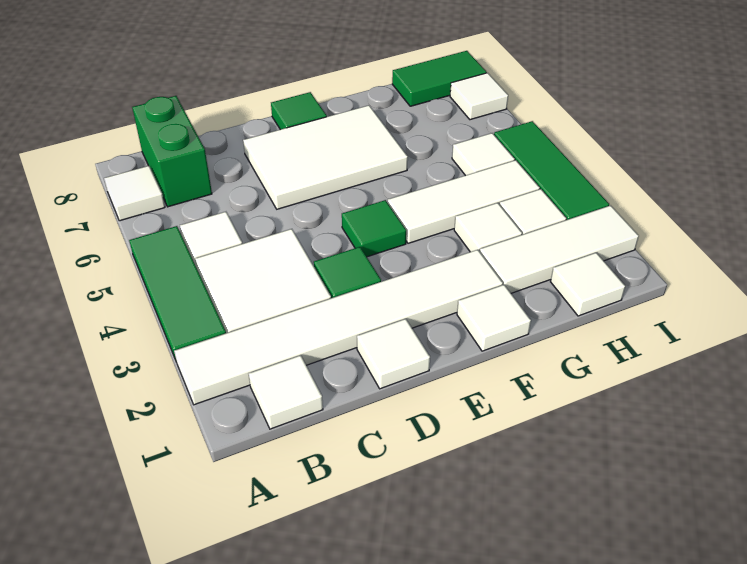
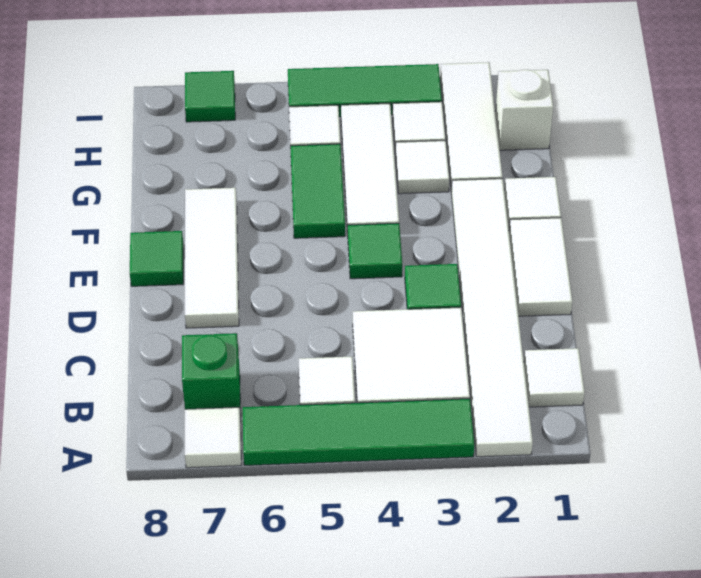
green 1x3 tile [129,226,226,362] -> green 1x4 tile [243,399,475,465]
green 1x2 brick [132,96,212,207] -> green 1x1 brick [182,333,241,416]
white 1x1 tile [357,319,430,389] -> white 1x2 tile [509,218,573,316]
white 2x3 tile [243,105,408,209] -> white 1x3 tile [185,188,239,328]
white 1x1 tile [551,253,625,316] -> white 1x1 brick [495,70,553,150]
green 1x2 tile [392,51,487,106] -> green 1x2 tile moved to [290,144,345,238]
white 1x1 tile [450,73,508,120] -> green 1x1 tile [185,71,235,122]

